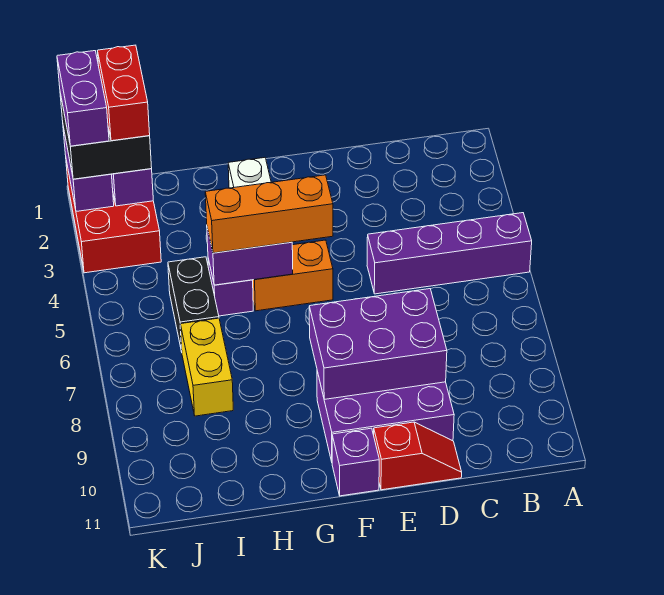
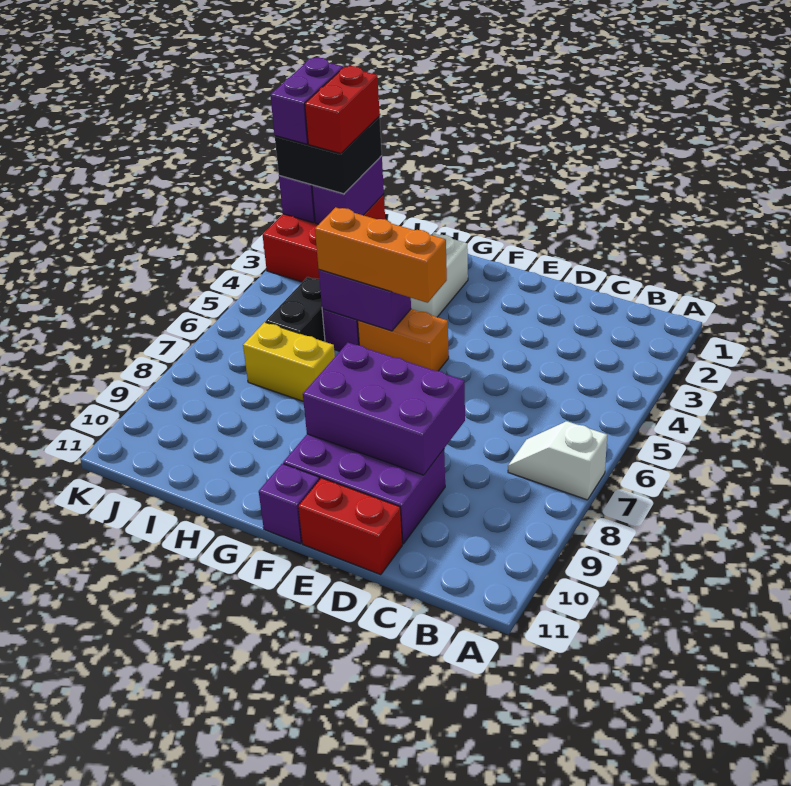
purple 1x4 brick [367,213,532,294] -> none
none -> white 1x2 slope [508,421,607,500]
red 1x2 slope [374,422,462,490] -> red 1x2 brick [298,478,402,575]
yellow 1x2 brick [180,318,233,416] -> yellow 1x2 brick turned to [243,322,335,401]

